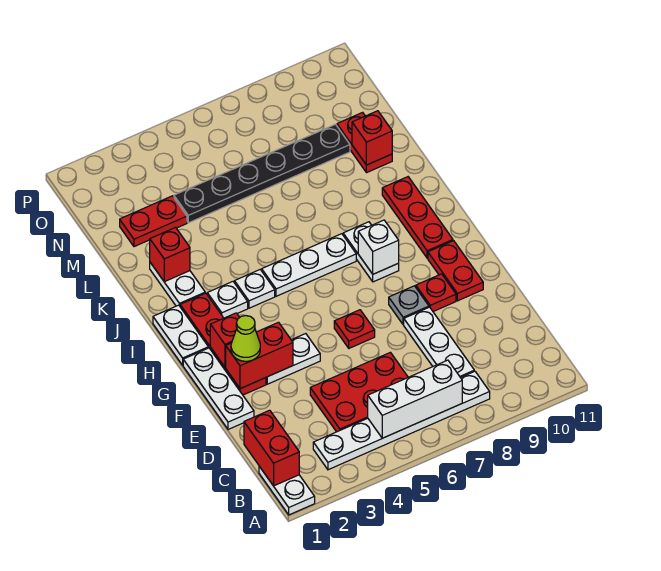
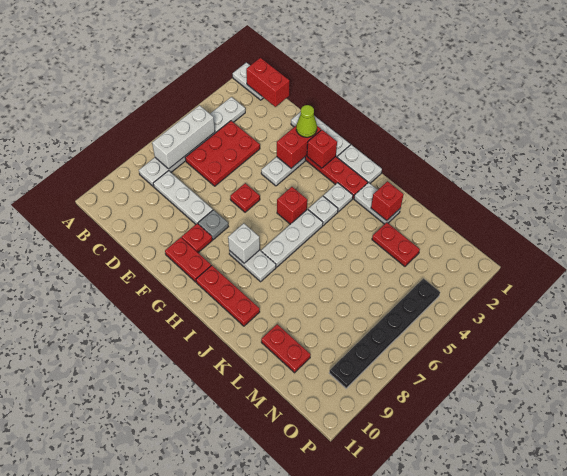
red 1x1 brick [352,111,392,165] -> red 1x1 brick moved to [277,187,307,224]
red 1x2 plate [120,196,187,247] -> red 1x2 plate turned to [372,223,420,266]
black 1x6 plate [174,124,350,223] -> black 1x6 plate moved to [329,279,440,388]

